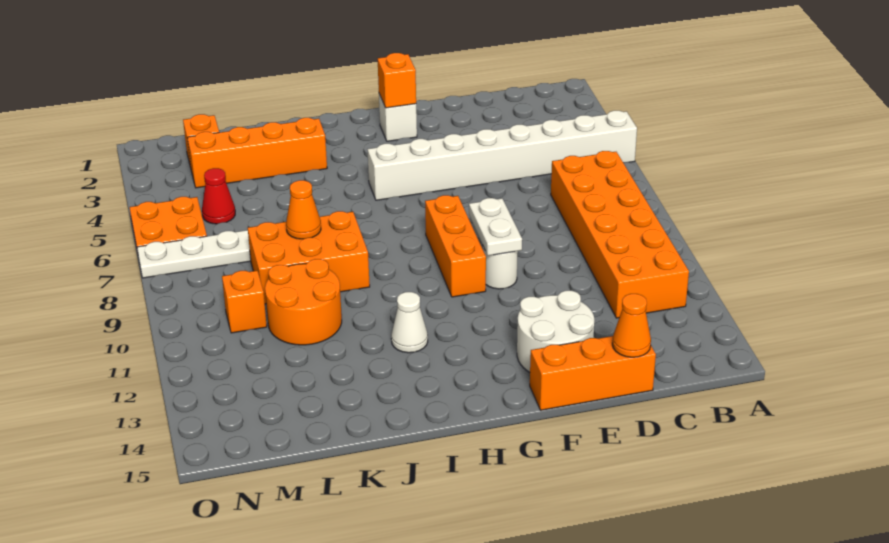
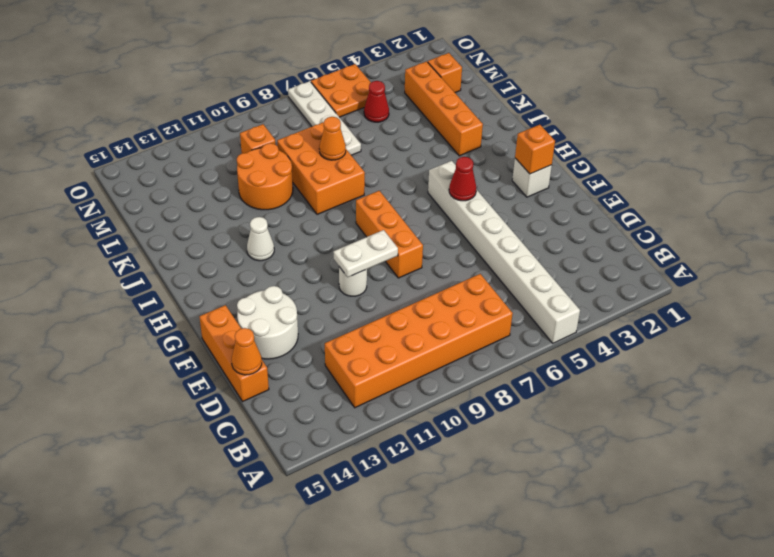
none -> red 1x1 cone [449,157,476,201]
orange 1x3 brick [425,195,486,297] -> orange 1x3 brick turned to [356,191,423,278]

